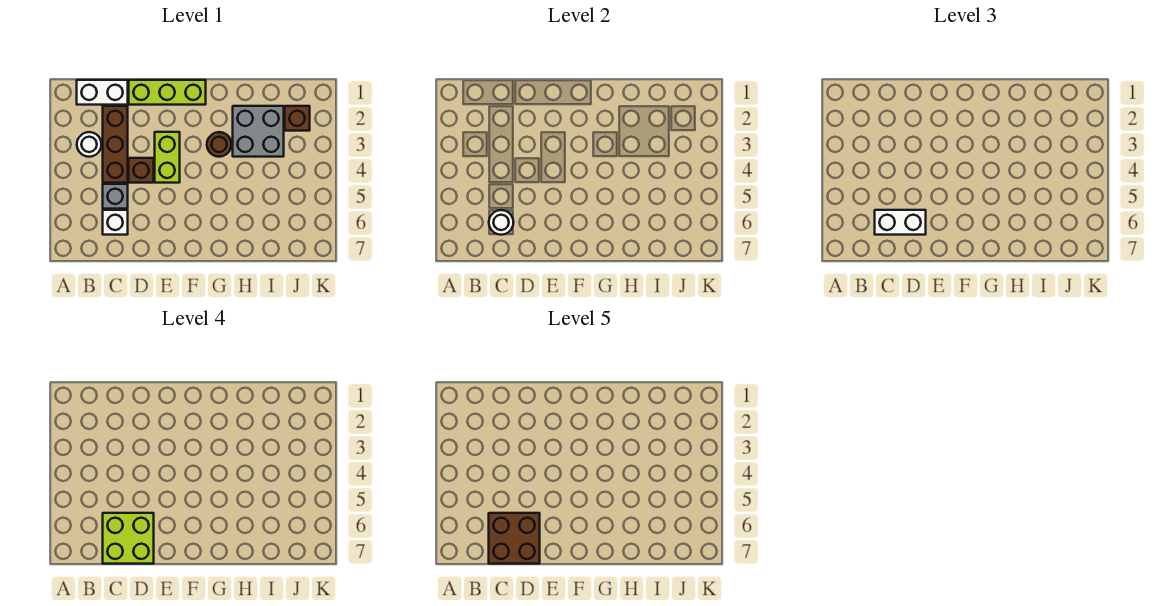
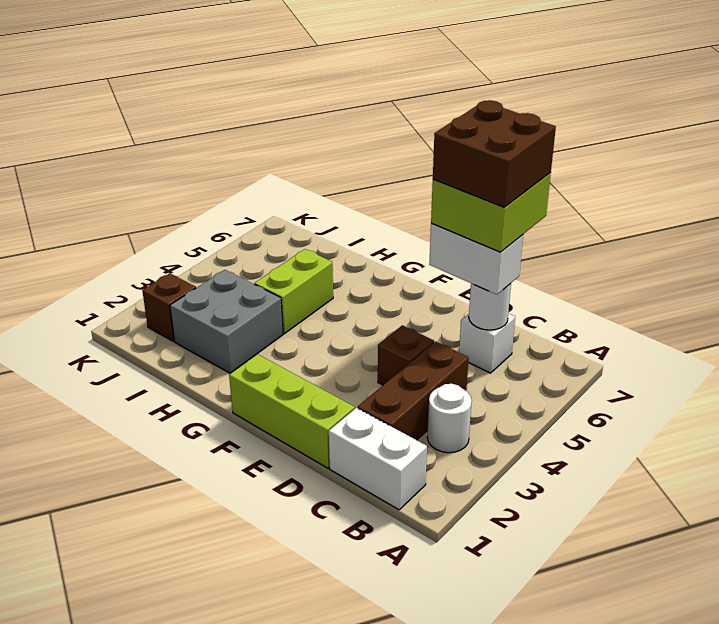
grey 1x1 brick [103,184,128,209] -> none
lime 1x2 brick [155,132,180,183] -> lime 1x2 brick moved to [255,249,333,334]
brown 1x1 round brick [207,132,232,157] -> none

